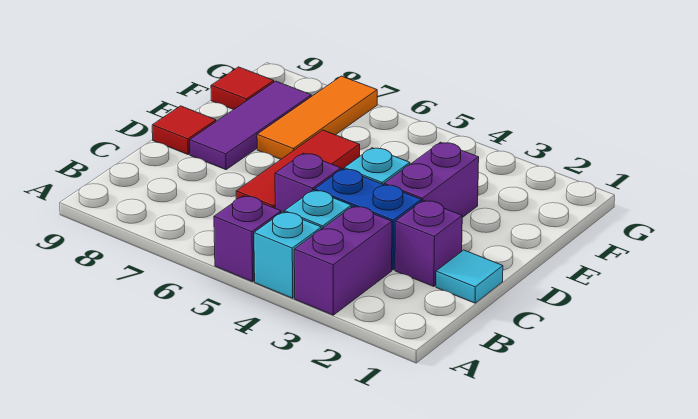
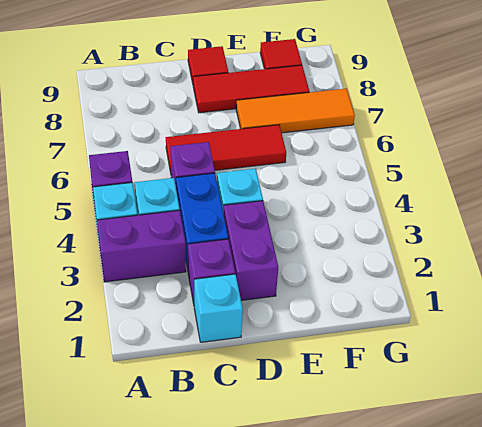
cyan 1x1 tile [436,250,503,303] -> cyan 1x1 brick [194,274,243,342]
purple 1x2 brick [384,142,479,218] -> purple 1x2 brick turned to [224,201,278,300]
purple 1x3 tile [190,81,311,170] -> red 1x3 tile [193,65,309,113]

